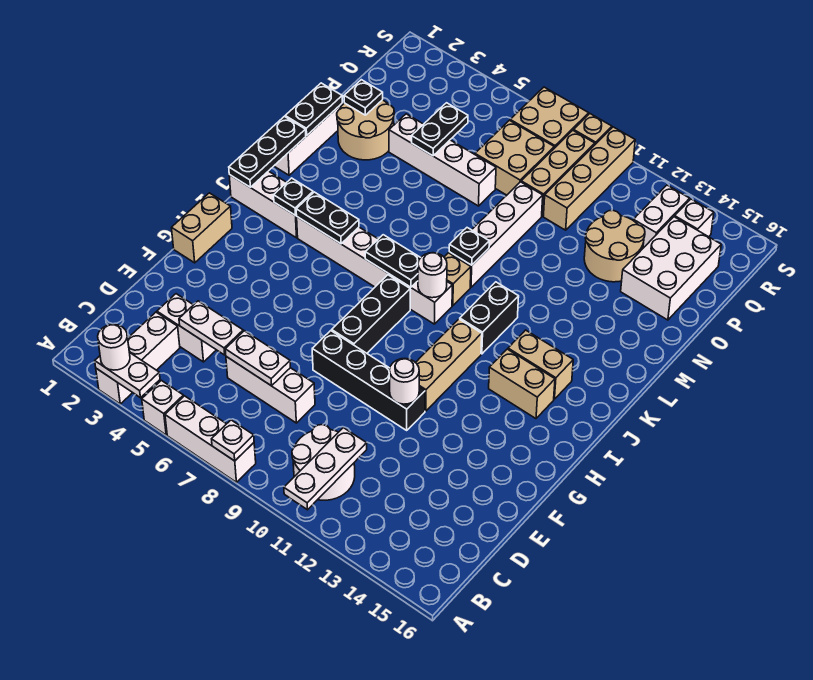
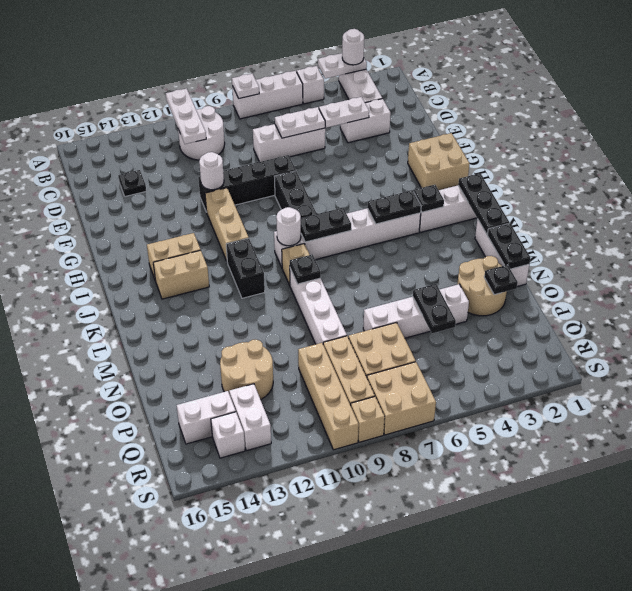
none -> black 1x1 plate [118,170,146,196]
tan 1x2 brick [172,193,232,263] -> tan 2x2 brick [408,133,470,190]
white 2x3 brick [621,217,721,320] -> white 1x2 brick [177,391,236,444]

